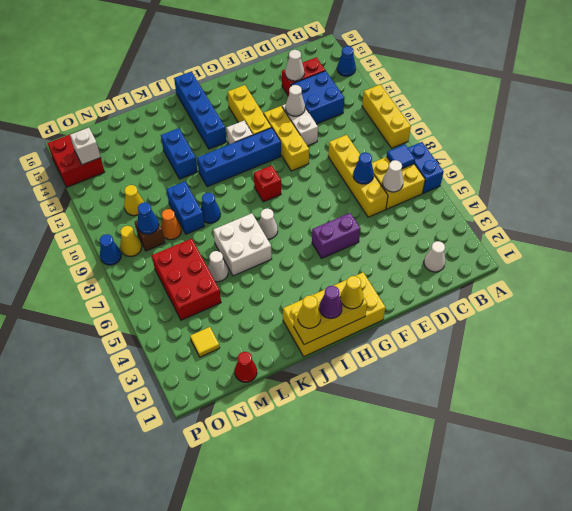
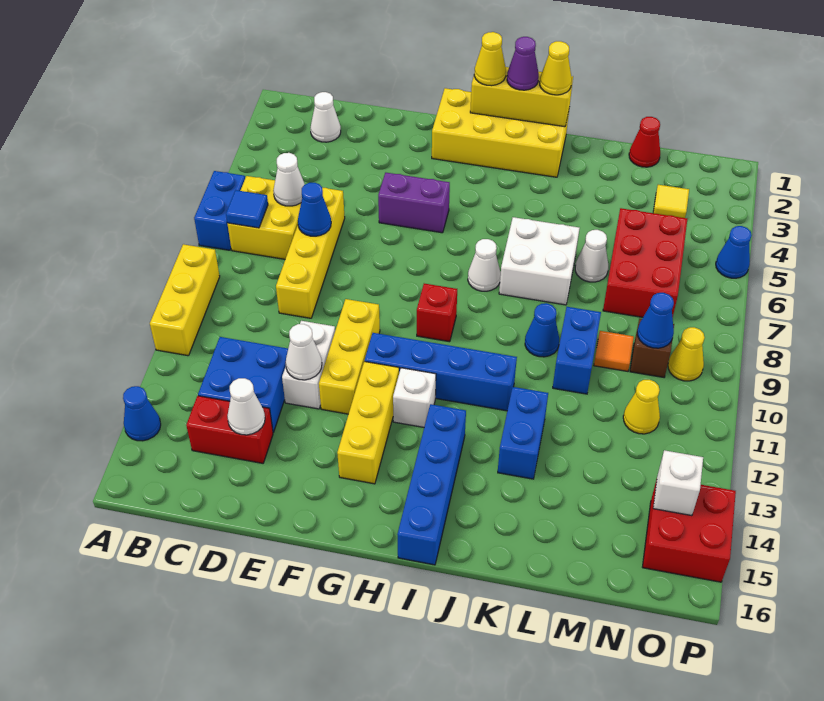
orange 1x1 cone [161,209,181,240] -> orange 1x1 tile [594,331,634,371]
blue 1x1 cone [100,234,121,265] -> blue 1x1 cone moved to [716,226,752,278]

